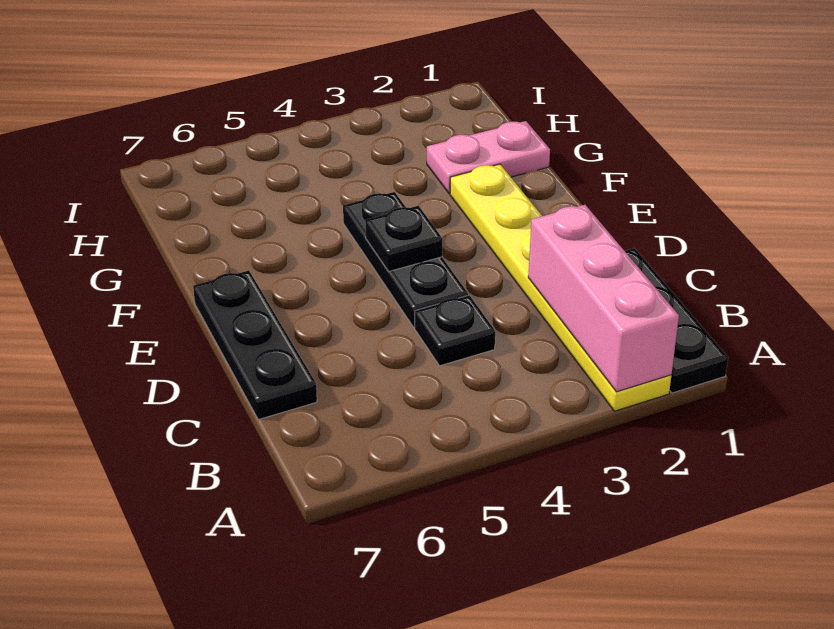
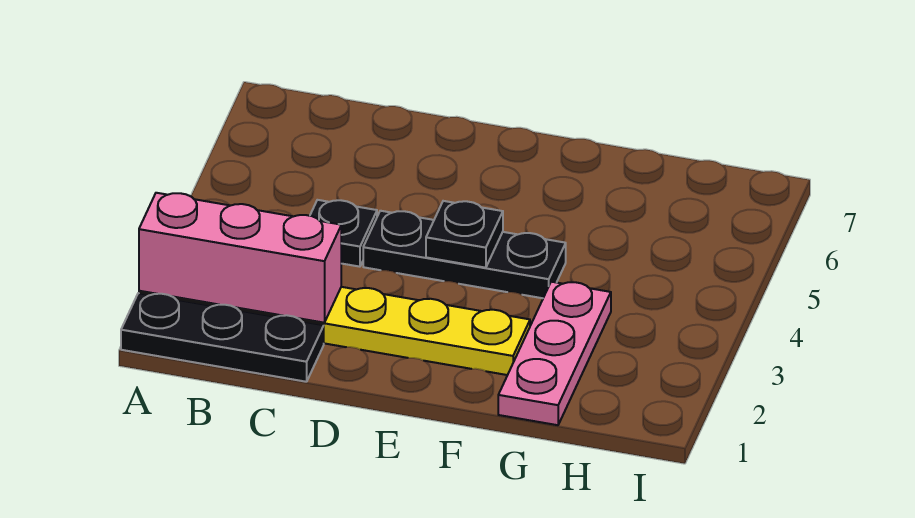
black 1x3 plate [193,271,317,420] -> none
pink 1x2 plate [427,121,550,194] -> pink 1x3 plate [498,282,611,425]

